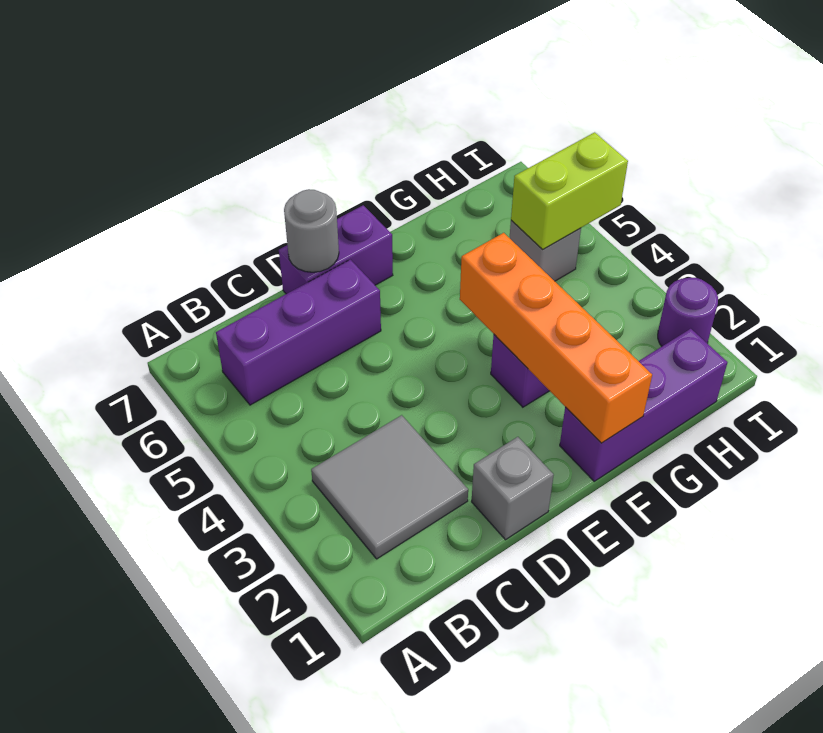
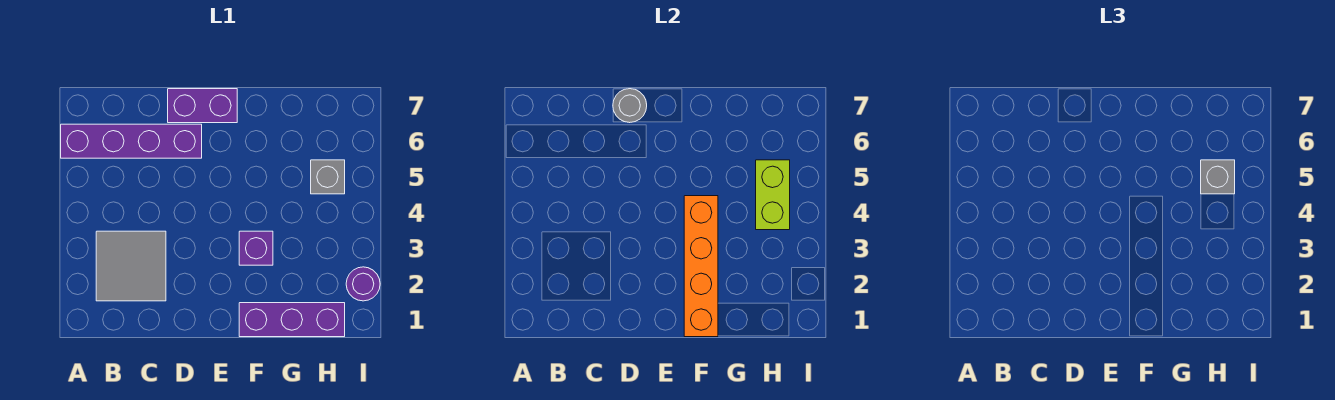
purple 1x3 brick [216,260,381,405] -> purple 1x4 brick [61,124,202,158]
grey 1x1 brick [472,437,554,540] -> grey 1x1 brick moved to [1201,160,1235,194]
lime 1x2 brick [511,132,628,249] -> lime 1x2 brick turned to [756,160,790,230]

